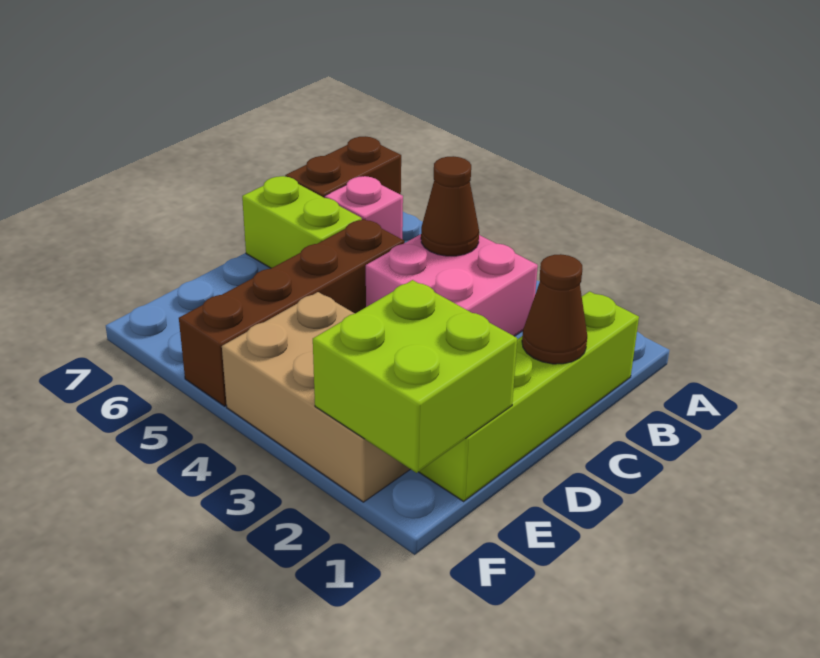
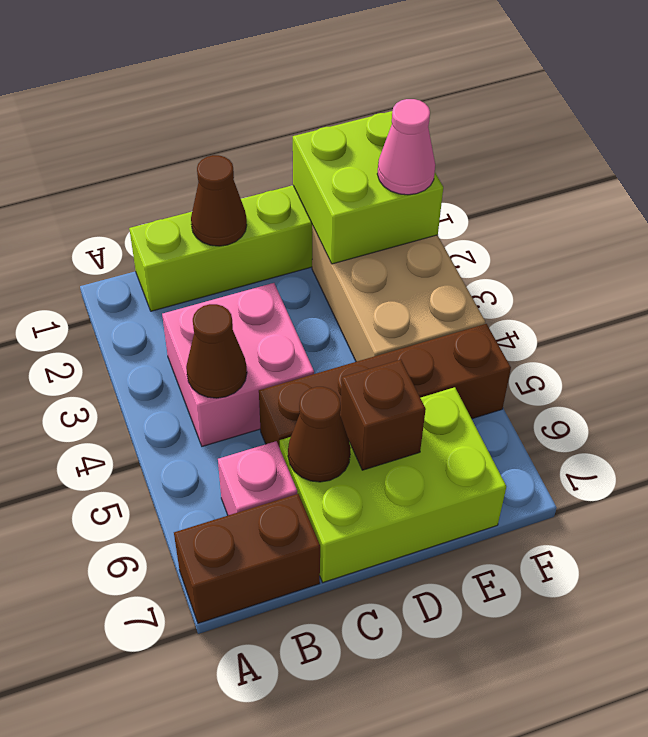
lime 1x2 brick [242,176,362,268] -> lime 2x3 brick [280,387,506,582]
none -> brown 1x1 cone [288,387,351,482]
none -> brown 1x1 brick [340,360,426,470]
none -> pink 1x1 cone [377,99,435,195]

